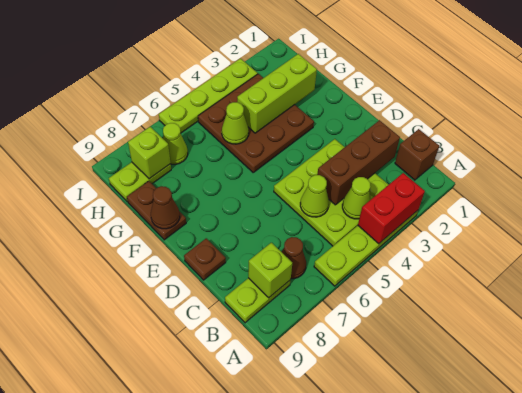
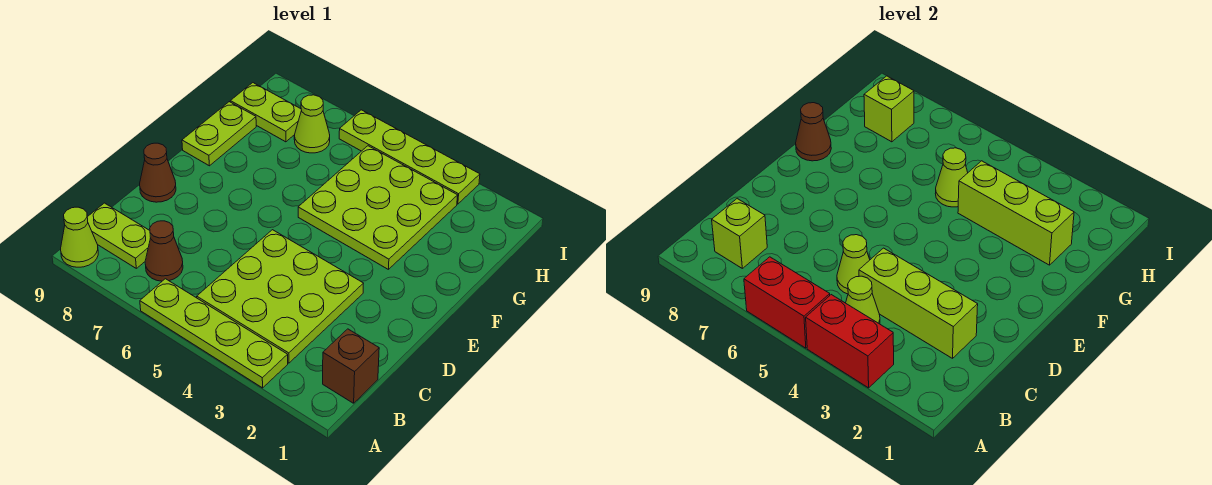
none -> red 1x2 brick [744,257,830,348]
none -> lime 1x1 cone [61,207,98,267]
brown 1x3 brick [317,120,400,205] -> lime 1x3 brick [859,248,978,358]
brown 1x1 plate [184,238,226,280] -> brown 1x1 cone [140,143,176,202]
brown 3x3 plate [198,74,314,172] -> lime 3x3 plate [298,146,458,269]
brown 1x2 plate [127,181,186,240] -> lime 1x2 plate [182,102,256,166]

